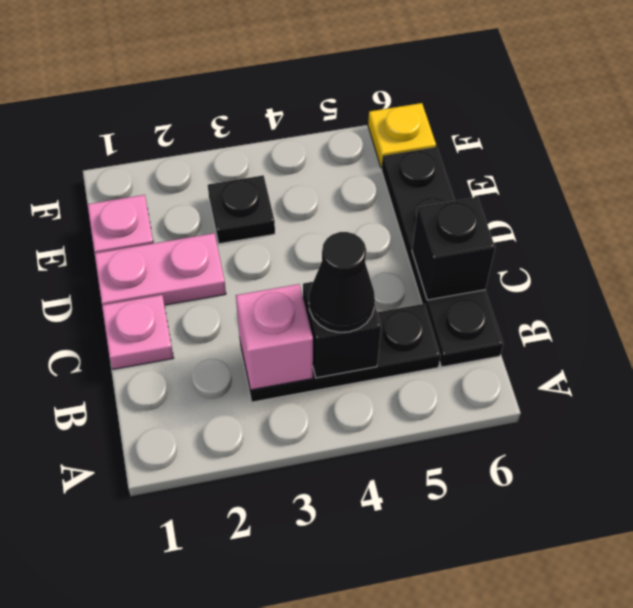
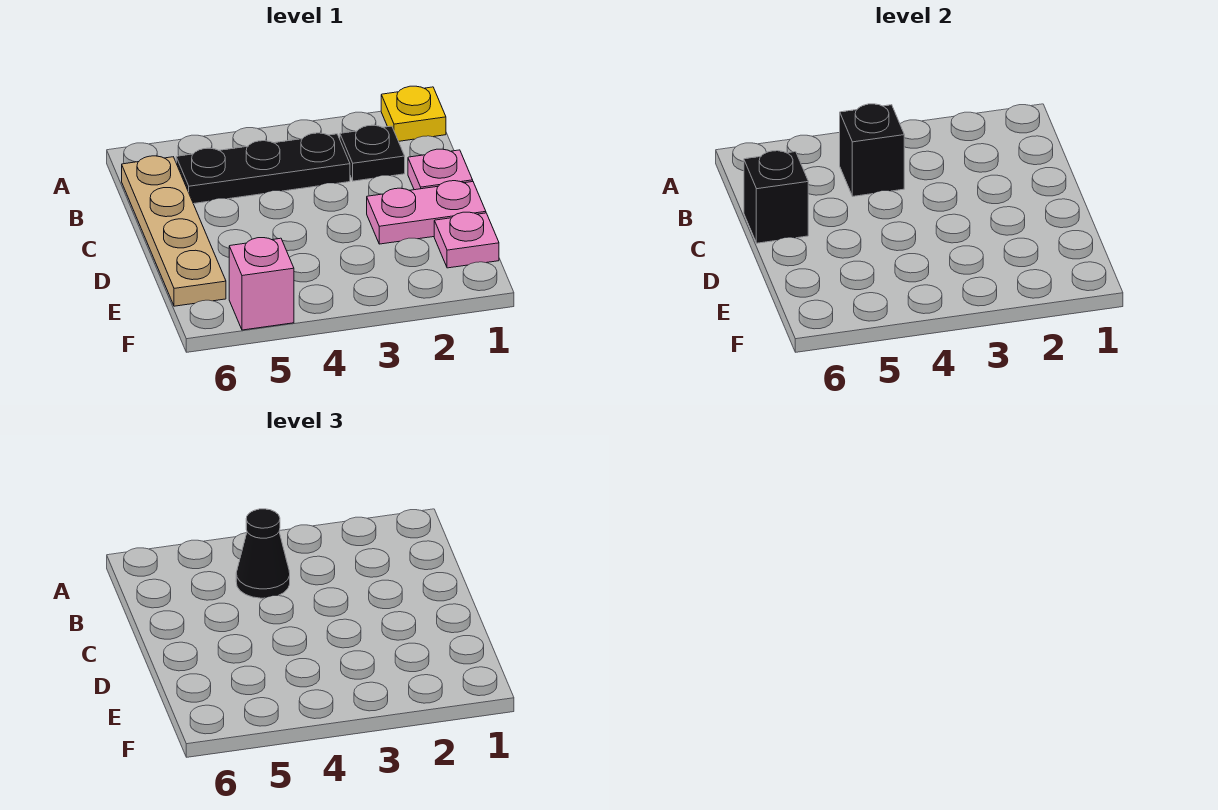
pink 1x1 brick [236,284,313,390] -> pink 1x1 brick moved to [229,238,294,330]
black 1x4 plate [381,147,503,367] -> tan 1x4 plate [122,156,226,306]
black 1x1 plate [208,175,275,244] -> black 1x1 plate moved to [340,125,405,181]
yellow 1x1 plate [368,103,436,168] -> yellow 1x1 plate moved to [381,86,446,141]

